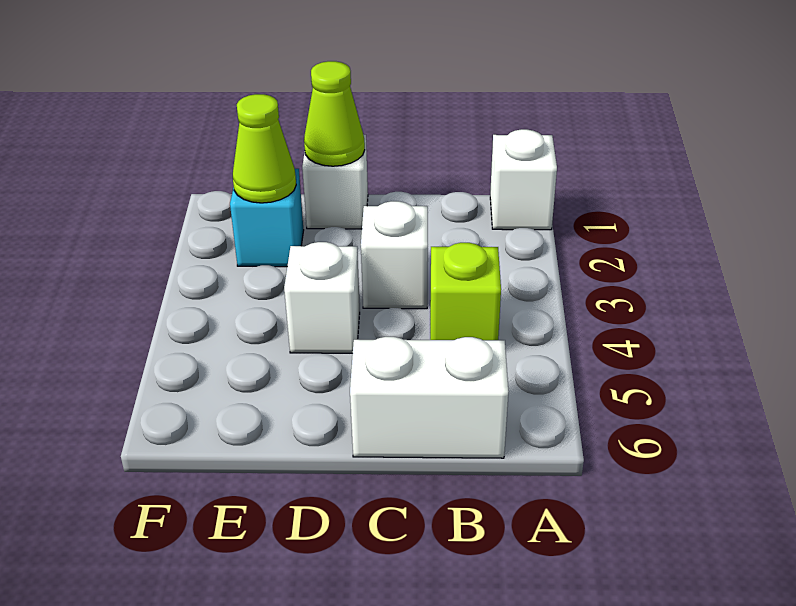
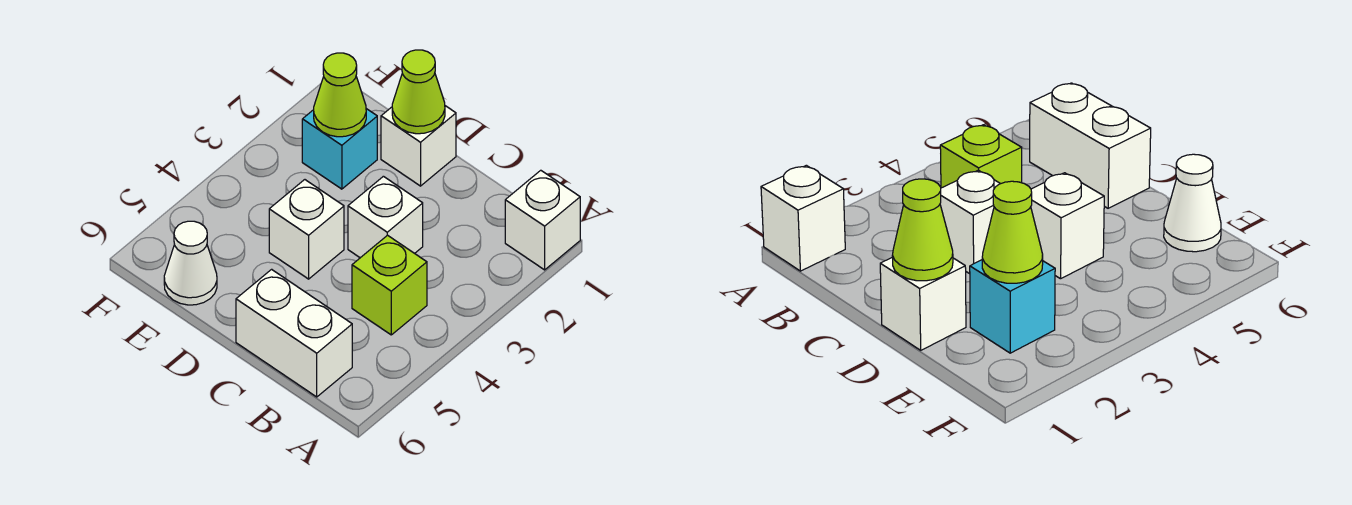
none -> white 1x1 cone [164,221,217,305]

